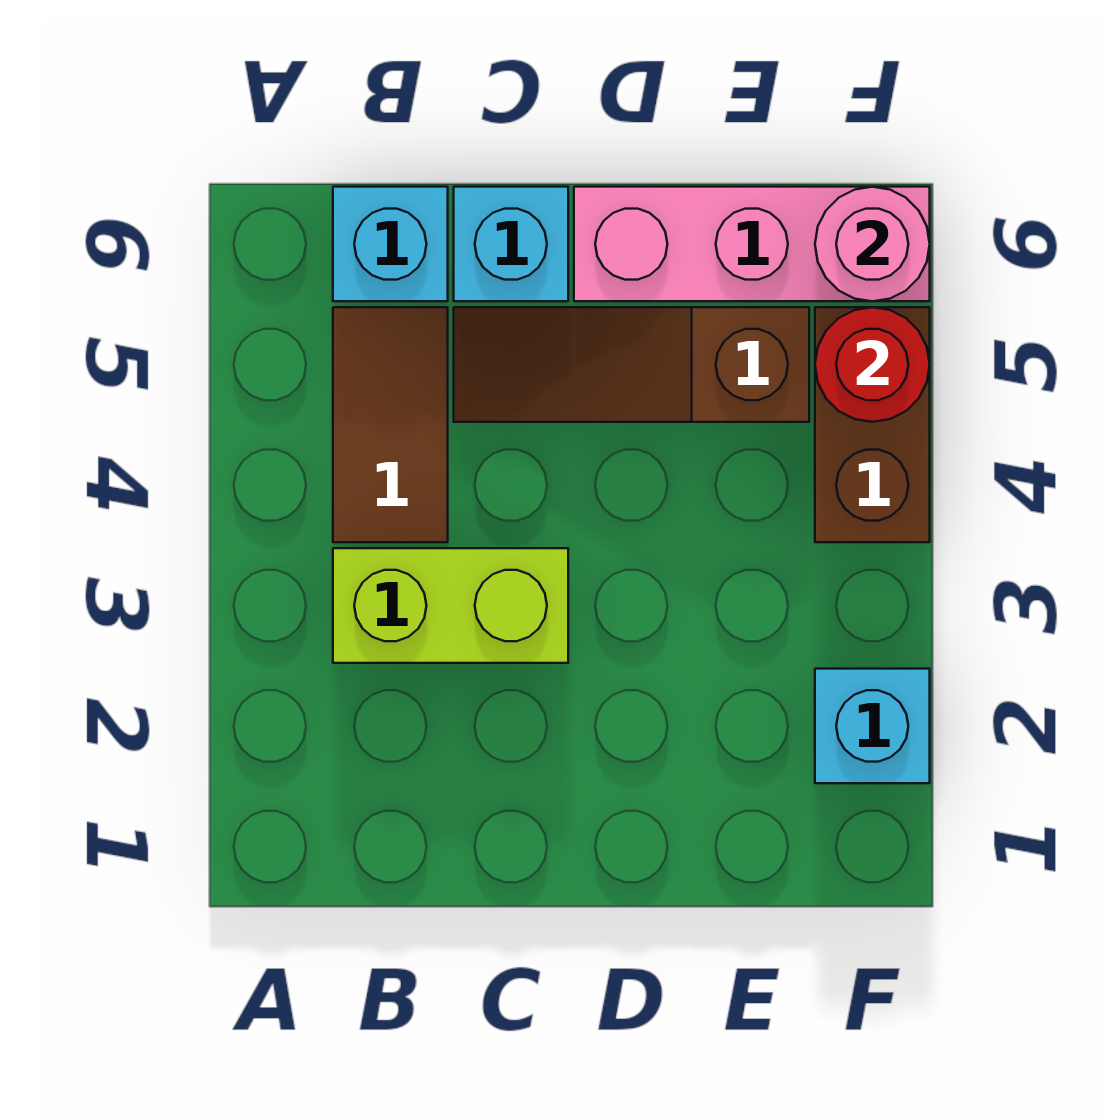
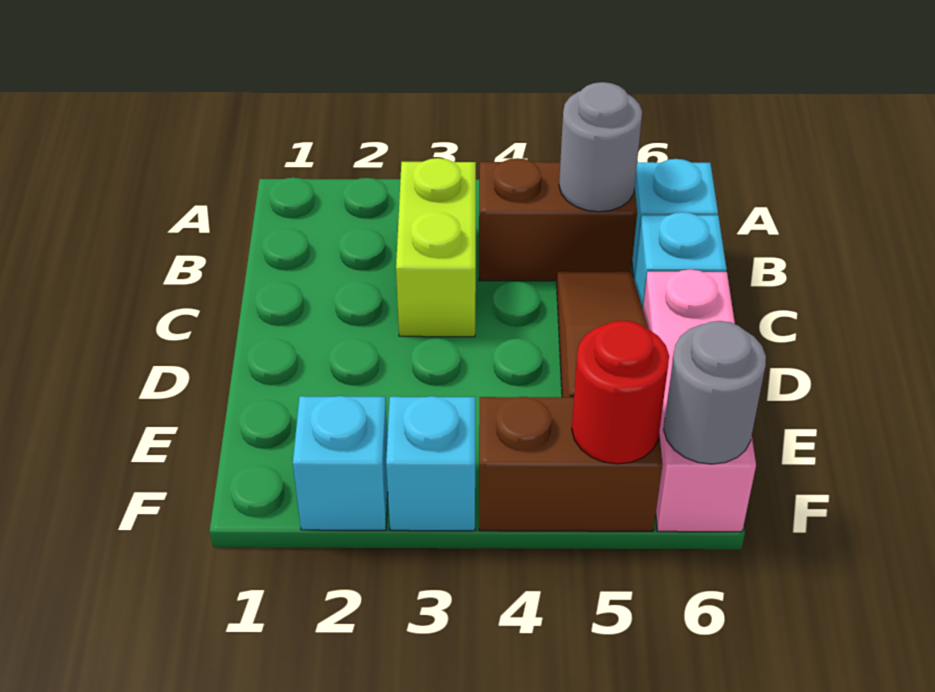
brown 1x2 tile [333,307,448,542] -> brown 1x2 brick [479,158,637,281]
none -> grey 1x1 round brick [559,82,642,212]
none -> cyan 1x1 brick [386,396,475,531]
pink 1x1 round brick [815,187,930,301] -> grey 1x1 round brick [664,321,766,464]

